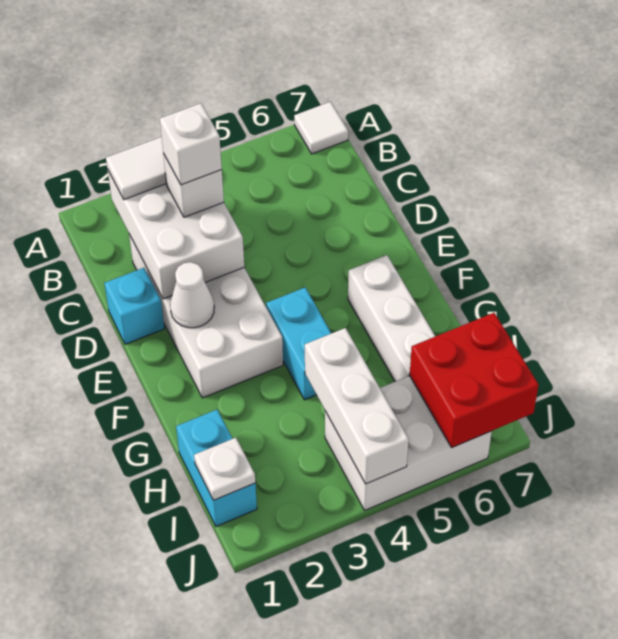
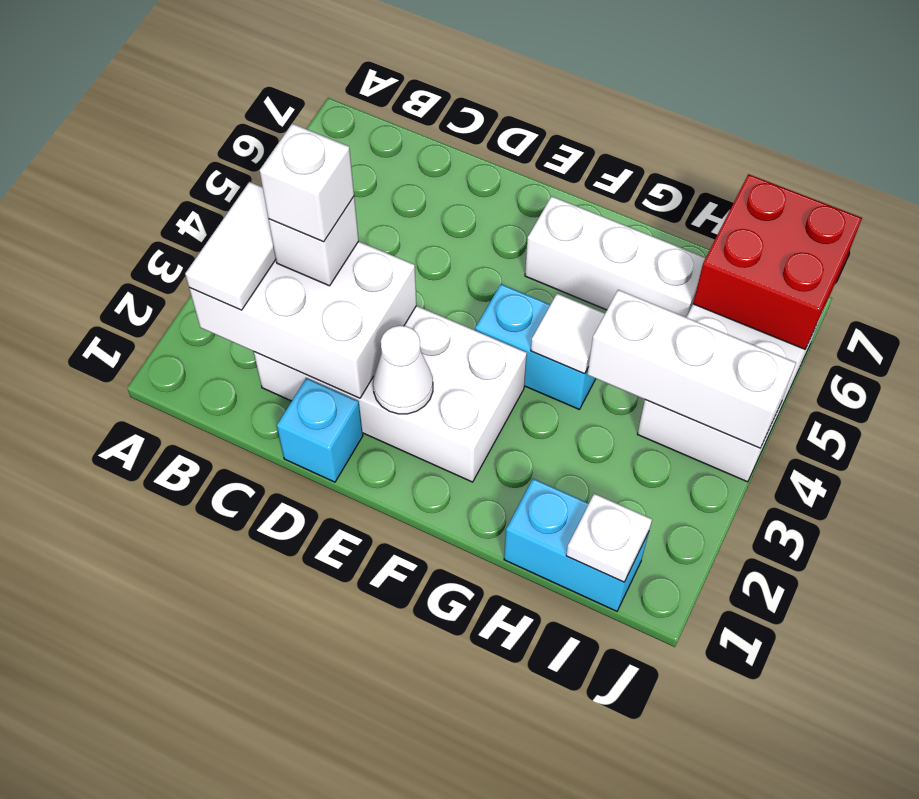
white 1x1 tile [294,102,348,154] -> white 1x1 tile moved to [531,294,605,374]

